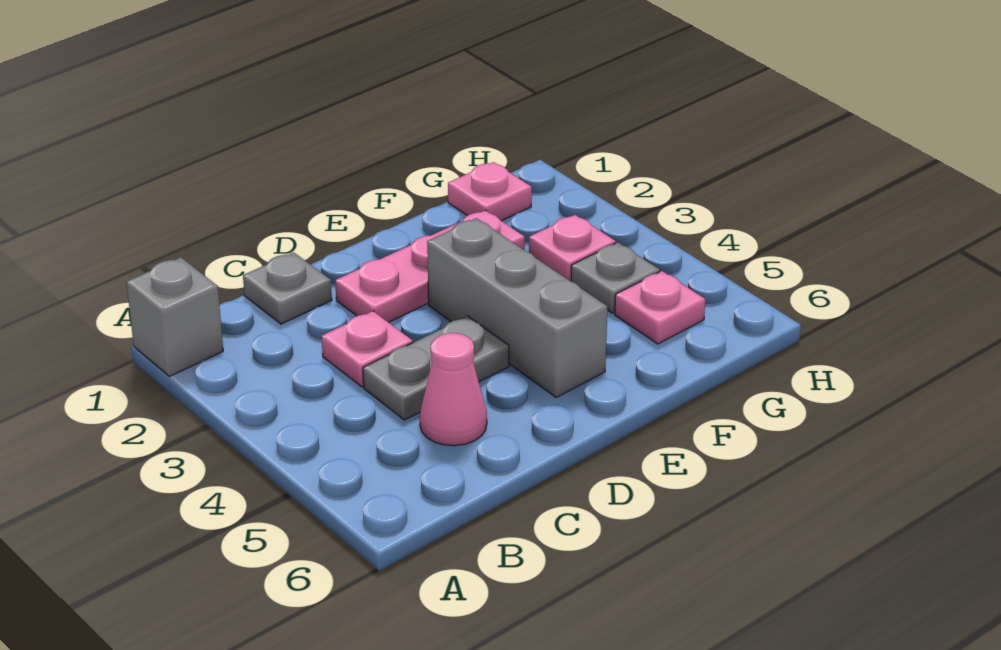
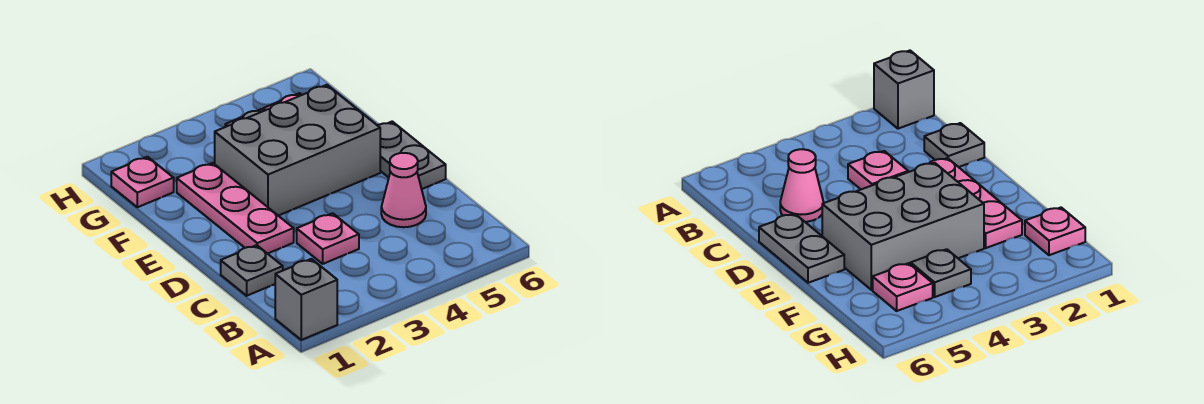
grey 1x2 plate [363,316,509,420] -> grey 1x2 plate moved to [378,122,446,189]
grey 1x3 brick [427,218,607,397] -> grey 2x3 brick [215,85,380,216]
pink 1x1 plate [529,215,616,281] -> none

